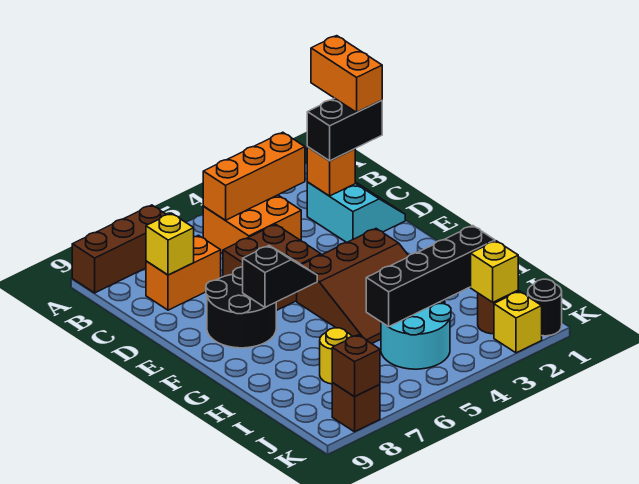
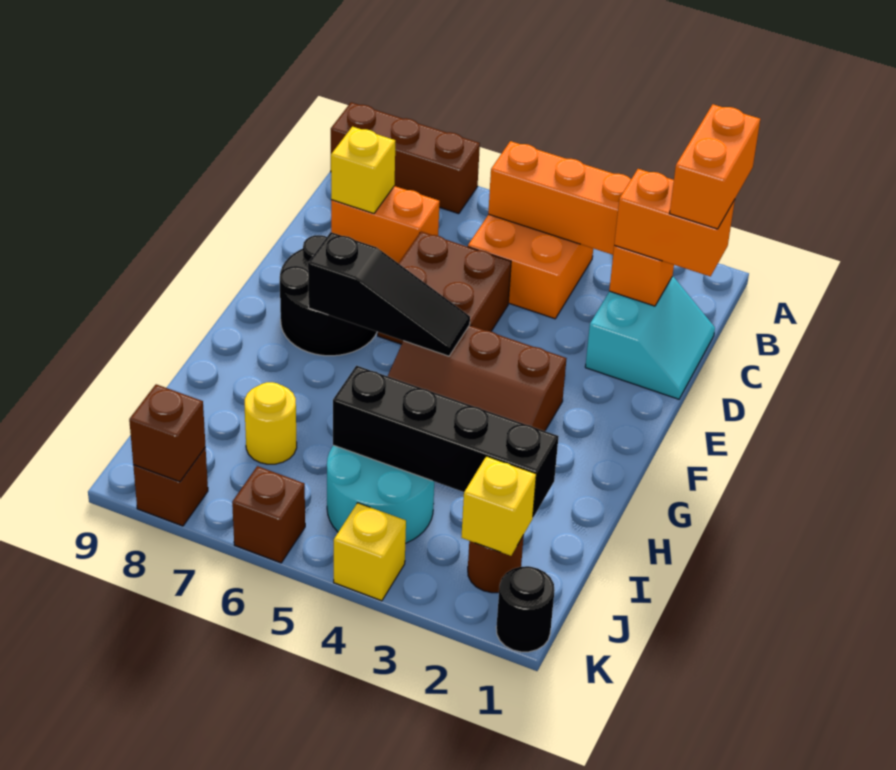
black 1x2 brick [307,98,382,161] -> orange 1x2 brick [614,169,735,276]
black 1x2 slope [243,246,317,307] -> black 1x3 slope [308,232,470,356]
yellow 1x1 brick [494,291,542,353] -> yellow 1x1 brick moved to [334,503,406,601]
none -> brown 1x1 brick [232,466,305,563]

